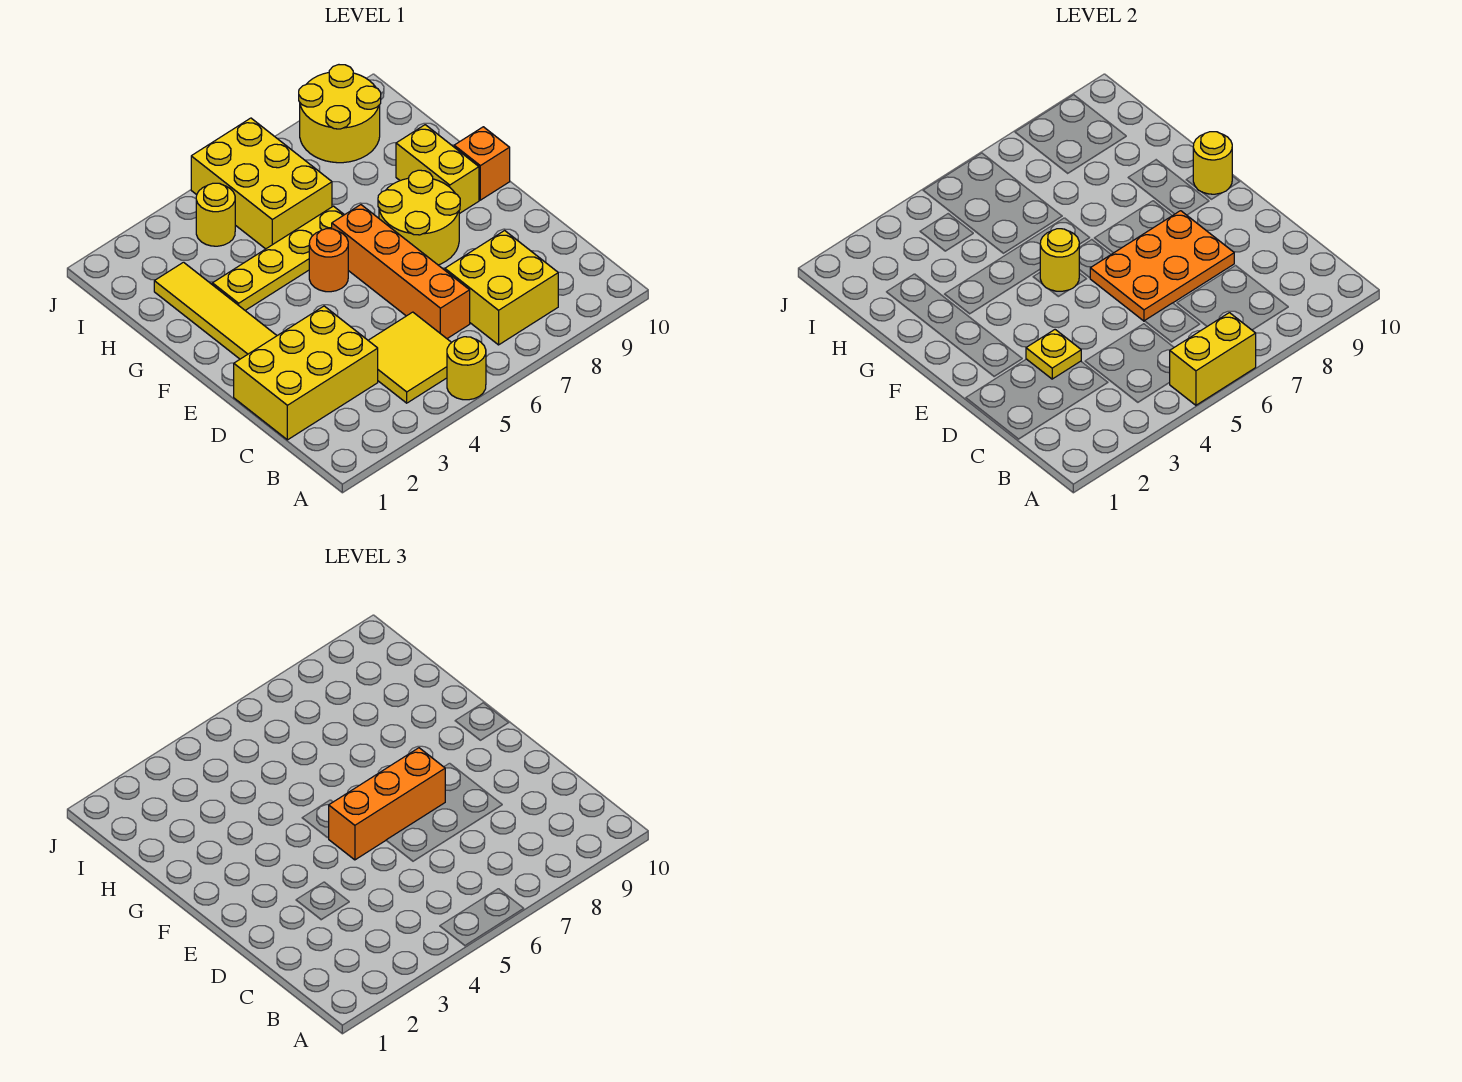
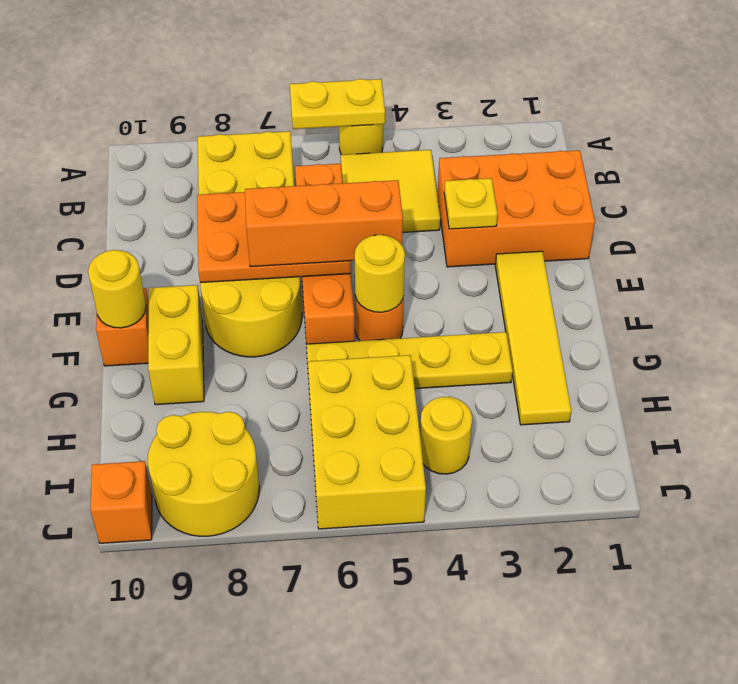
yellow 1x2 brick [1169,313,1256,405] -> yellow 1x2 plate [290,79,385,129]
yellow 2x3 brick [234,306,378,440] -> orange 2x3 brick [437,150,595,267]
none -> orange 1x1 brick [91,461,152,543]

